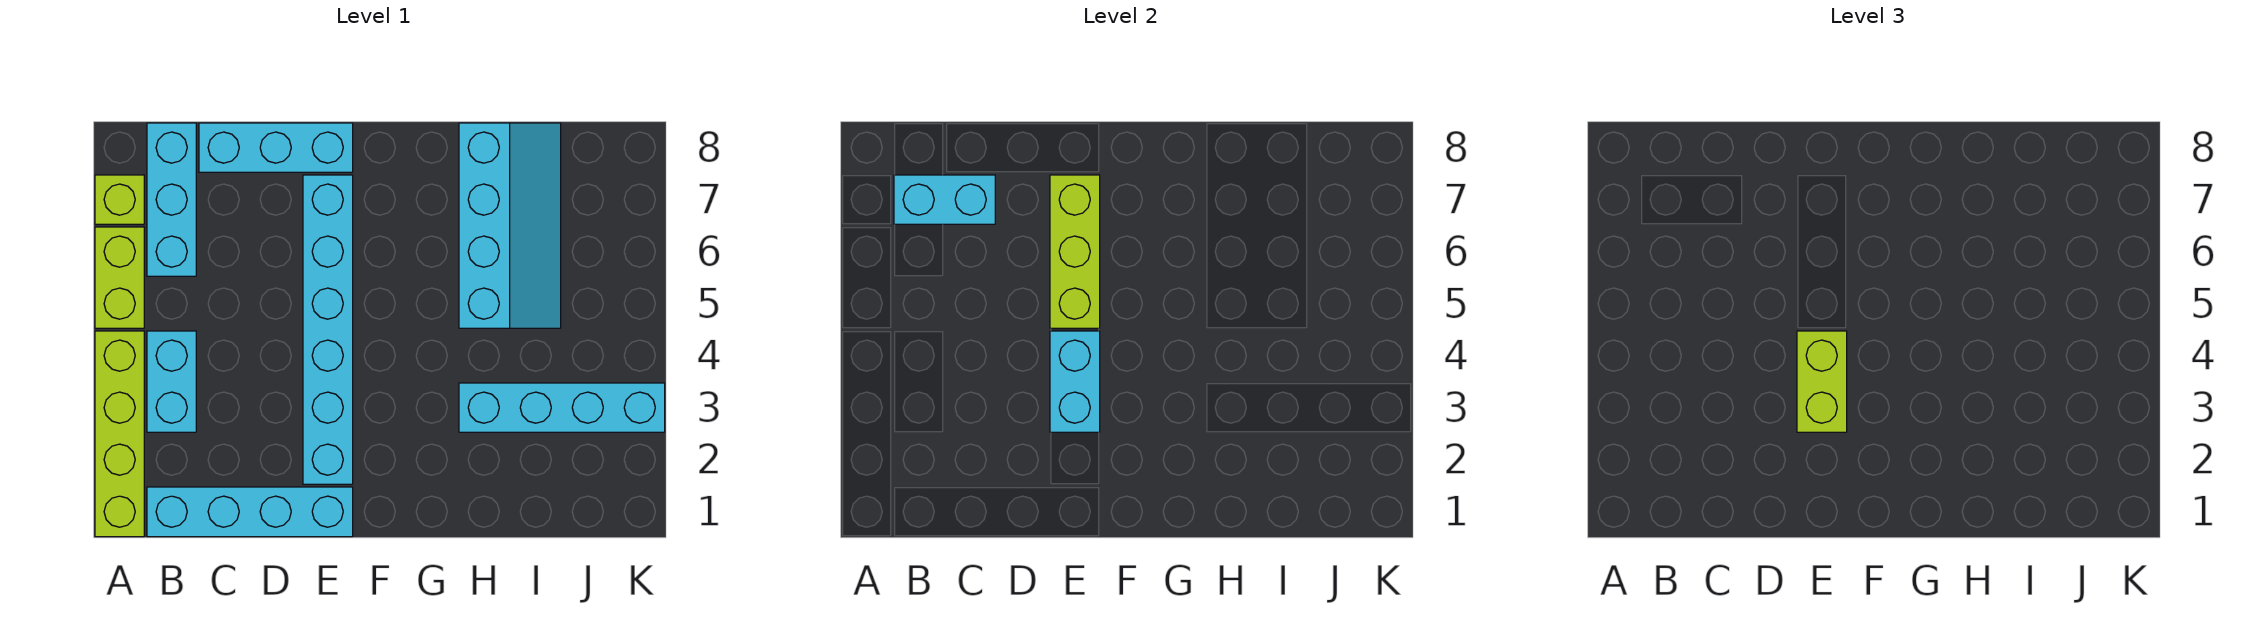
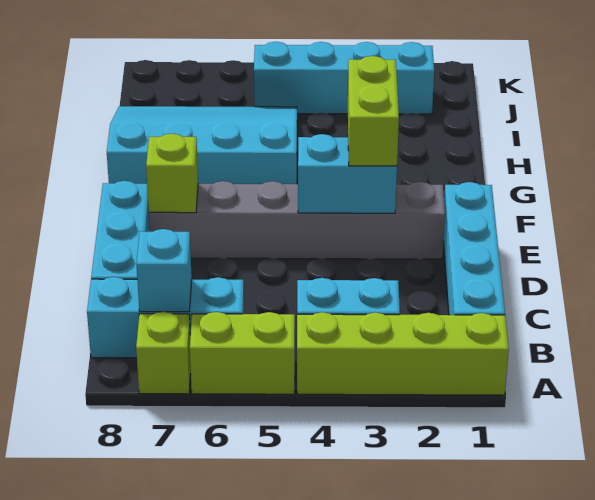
cyan 1x2 brick [894,175,995,224] -> cyan 1x1 brick [136,229,192,312]
cyan 1x6 brick [303,175,353,484] -> grey 1x6 brick [149,181,445,259]
lime 1x2 brick [1797,331,1847,432] -> lime 1x2 brick turned to [348,56,399,166]
lime 1x3 brick [1050,175,1100,328] -> lime 1x1 brick [146,134,198,213]
cyan 1x4 brick [459,383,665,432] -> cyan 1x4 brick turned to [254,42,434,114]
cyan 2x4 slope [459,123,561,328] -> cyan 3x4 slope [107,106,297,184]

